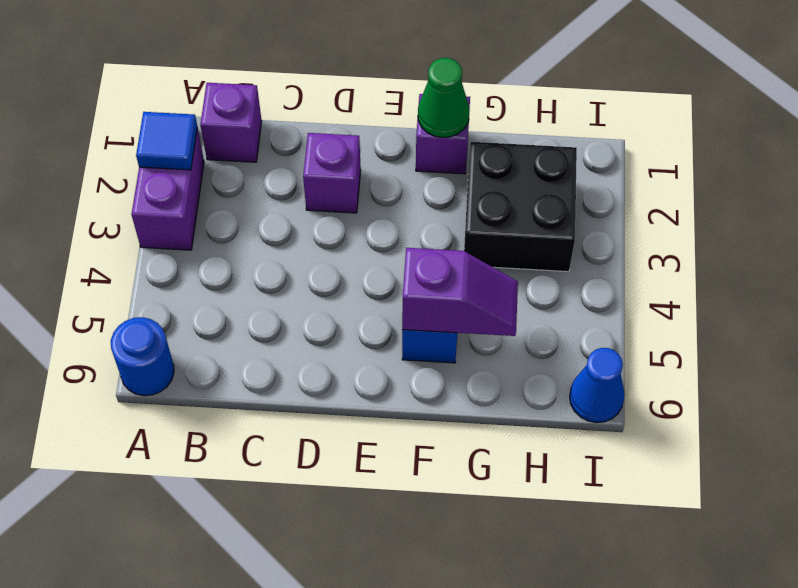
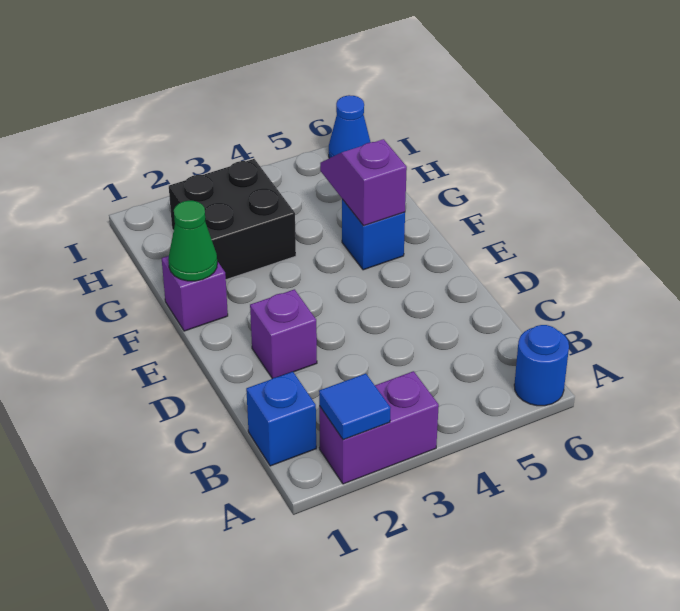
purple 1x1 brick [200,83,262,162] -> blue 1x1 brick [246,372,316,466]

